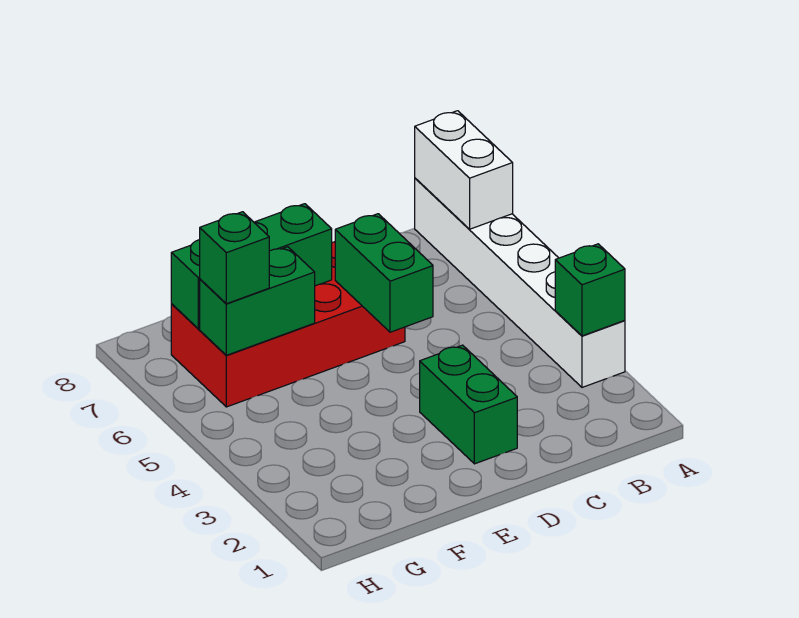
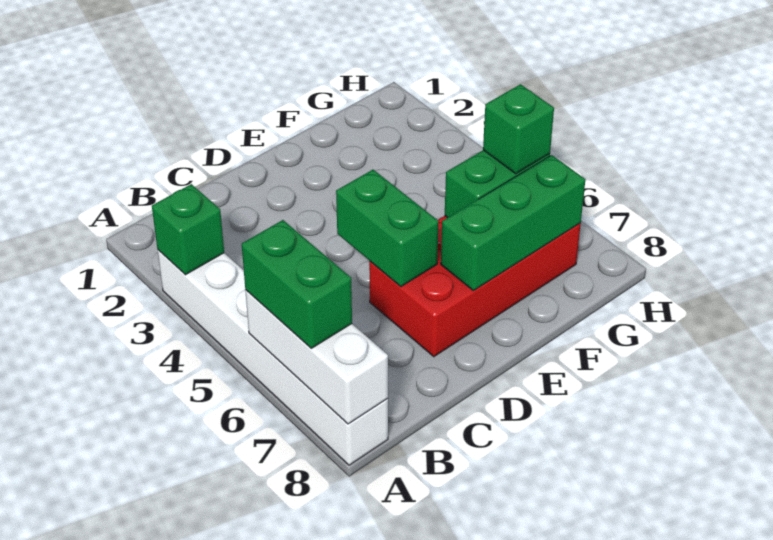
white 1x2 brick [415,111,513,229] -> white 1x3 brick [245,290,388,424]
green 1x2 brick [420,345,517,464] -> green 1x2 brick moved to [242,220,352,348]

